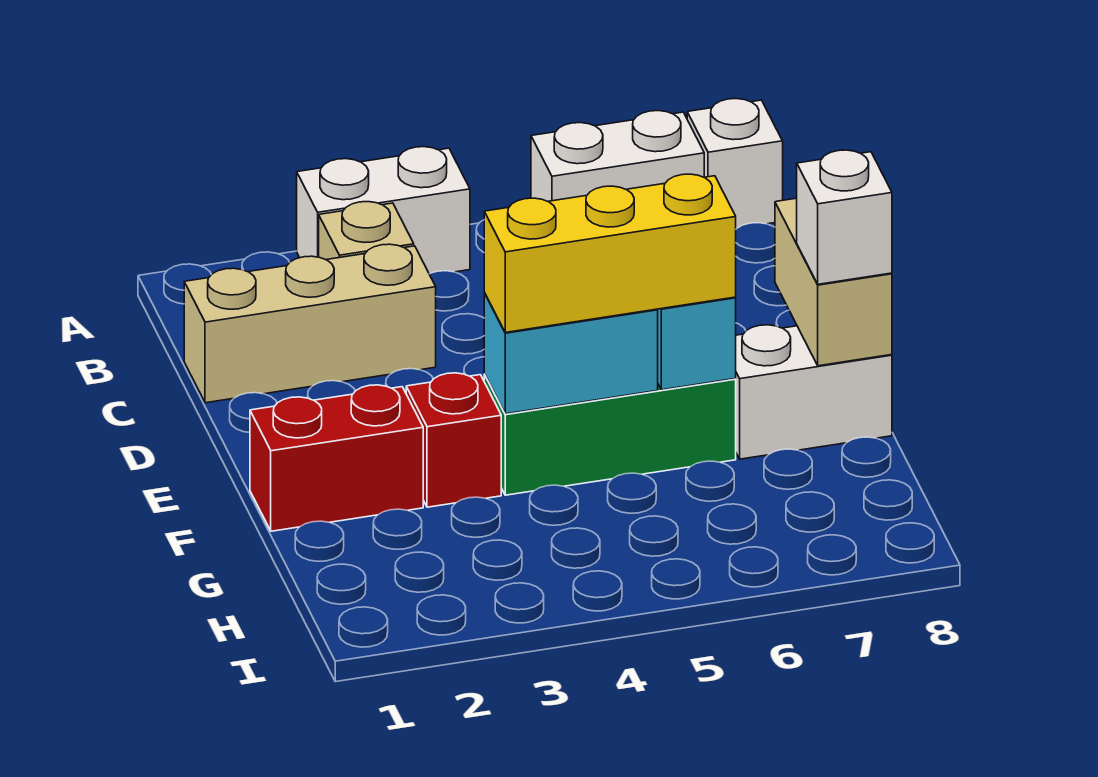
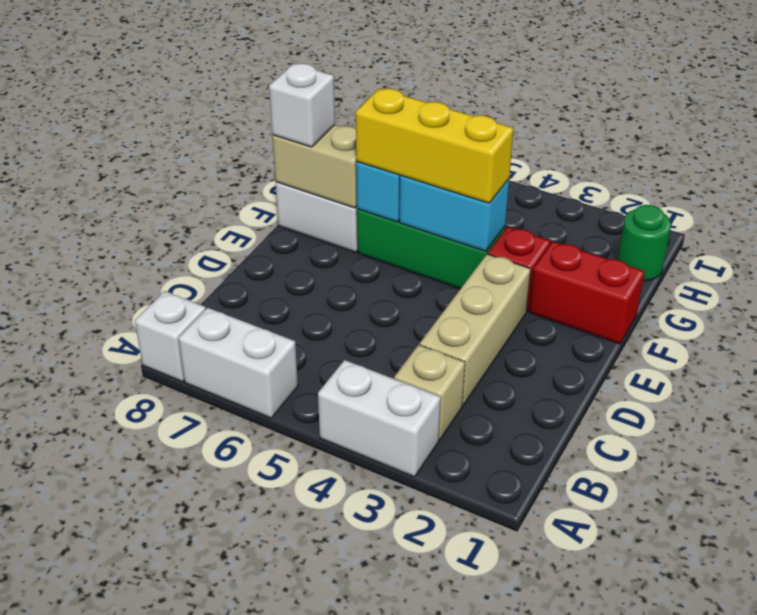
tan 1x3 brick [184,244,436,403] -> tan 1x3 brick turned to [420,254,531,405]
tan 1x2 brick [775,198,892,366] -> tan 1x2 brick turned to [272,125,357,208]
none -> green 1x1 round brick [618,205,671,281]

